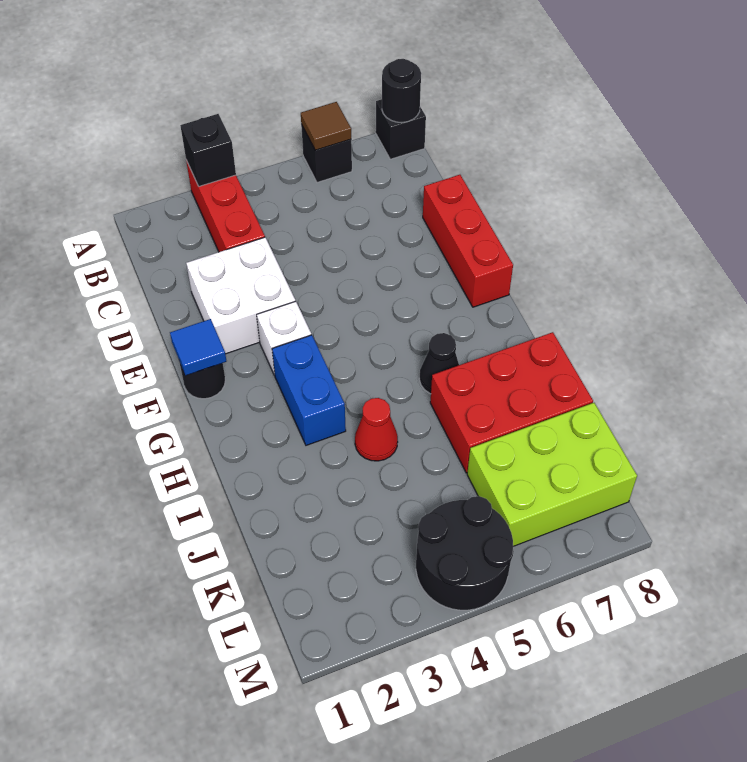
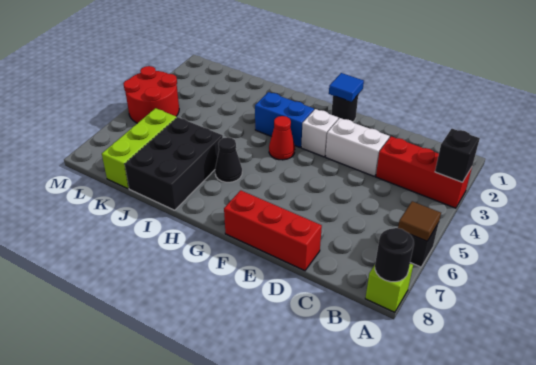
black 1x1 brick [376,99,426,159] -> lime 1x1 brick [365,264,413,312]
white 2x2 brick [186,237,295,354] -> white 1x2 brick [326,118,390,176]
red 1x1 cone [355,398,398,461] -> red 1x1 cone moved to [269,116,295,160]
red 2x3 brick [430,332,593,473] -> black 2x3 brick [125,117,223,210]
lime 2x3 brick [467,403,637,546] -> lime 1x3 brick [102,108,177,189]
black 2x2 round brick [416,496,514,610] -> red 2x2 round brick [123,66,179,123]

